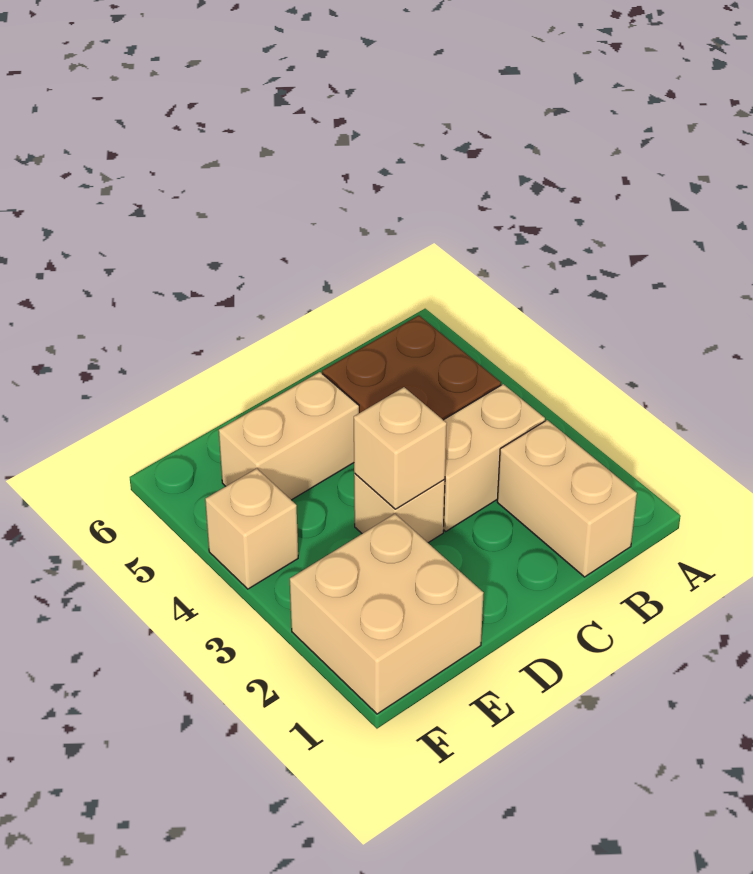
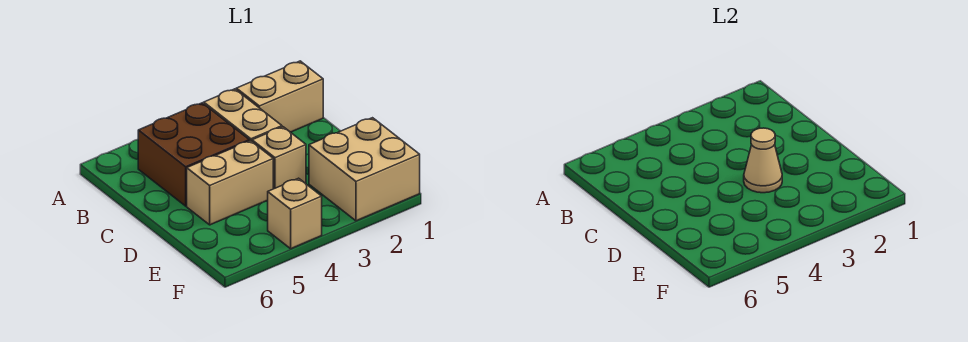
tan 1x1 brick [354,387,447,509] -> tan 1x1 cone [744,128,782,193]
tan 1x2 brick [219,372,359,500] -> tan 1x2 brick turned to [187,141,273,225]

